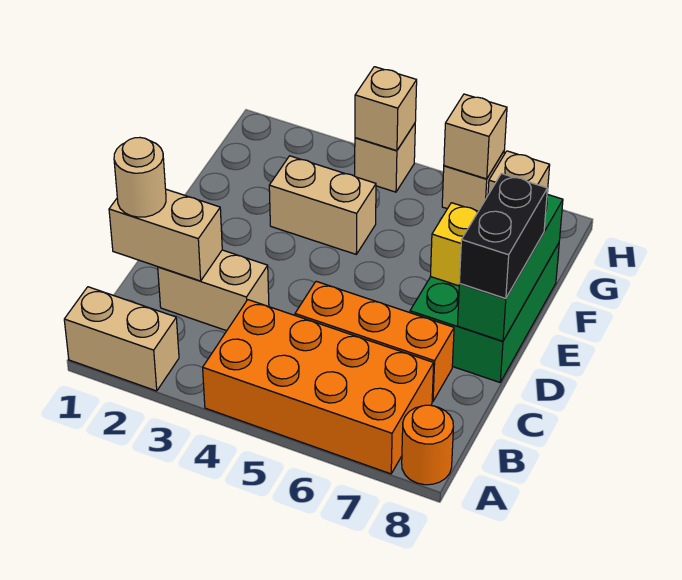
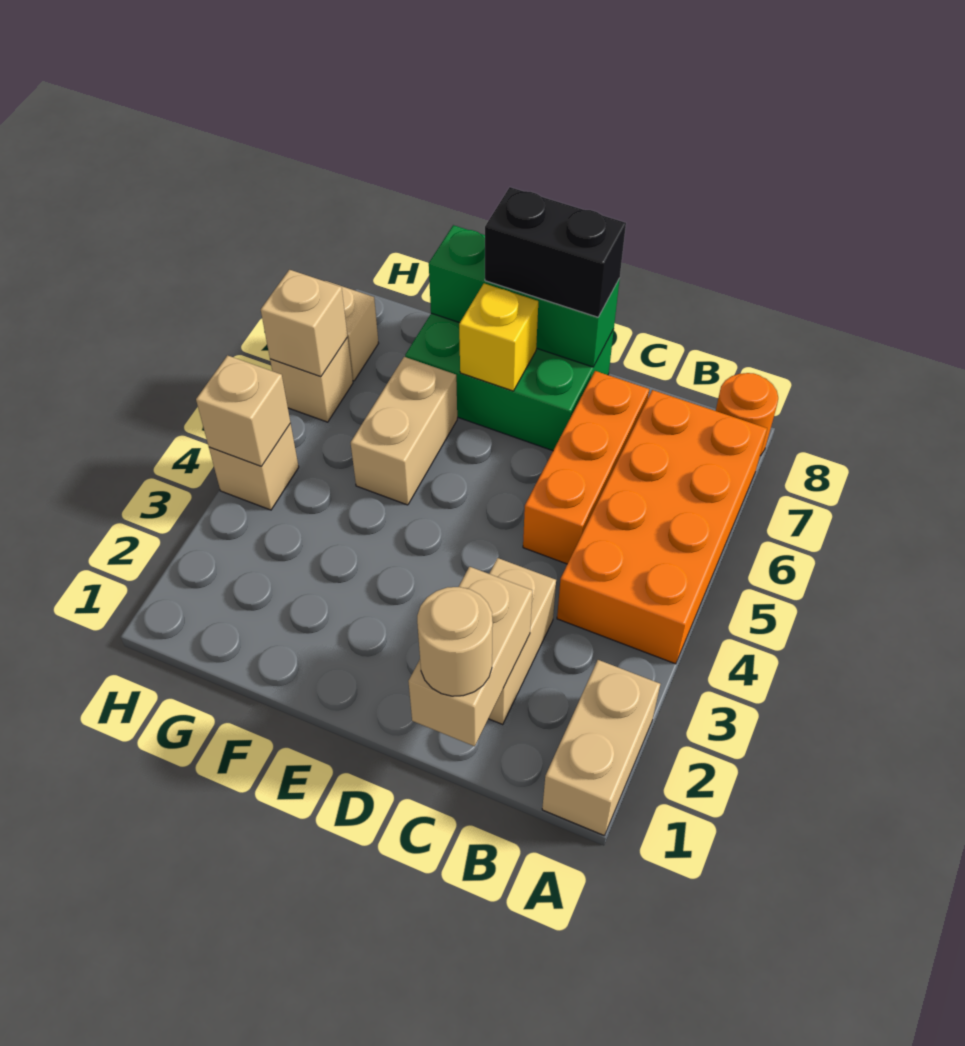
tan 1x2 brick [269,156,376,254] -> tan 1x2 brick moved to [351,357,457,505]

